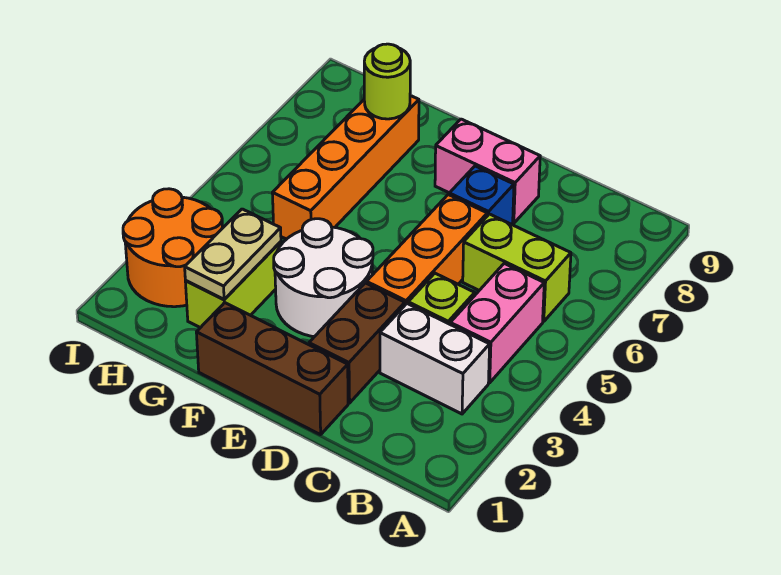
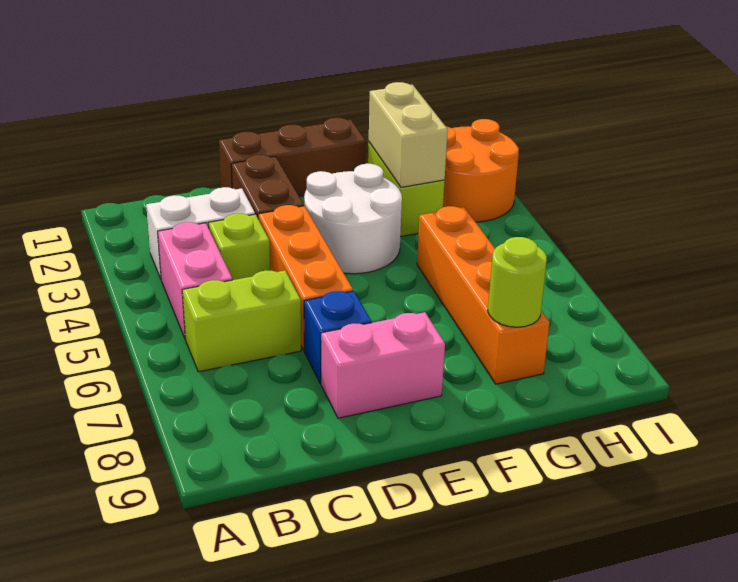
tan 1x2 plate [185,209,281,299] -> tan 1x2 brick [369,82,448,187]

